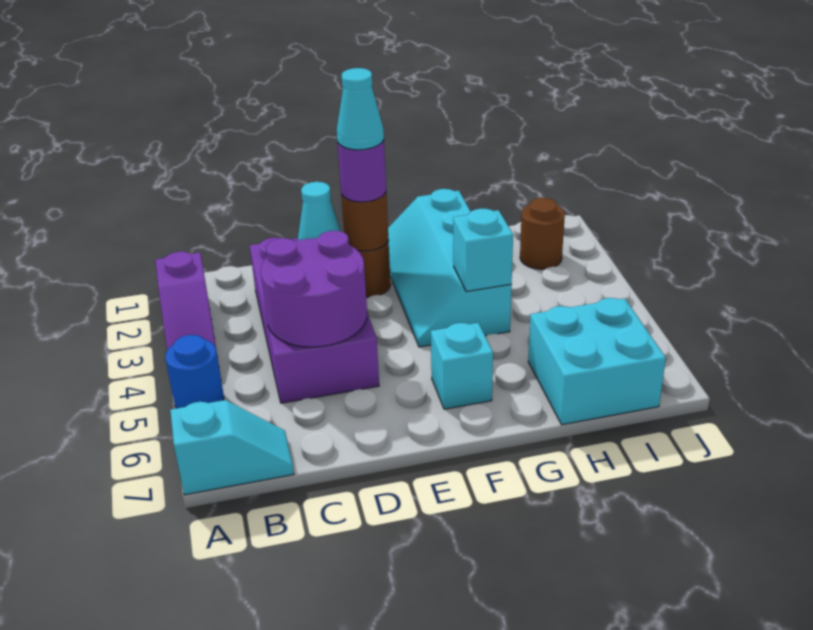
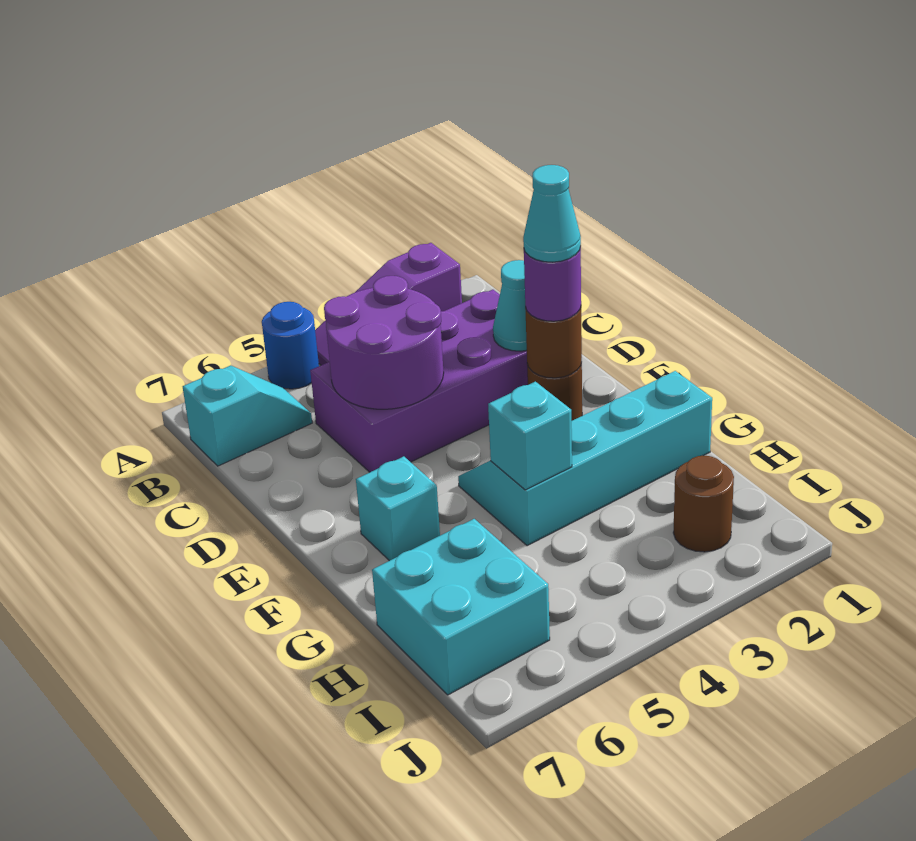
cyan 1x2 slope [170,400,294,495] -> cyan 1x2 slope turned to [183,365,312,466]

